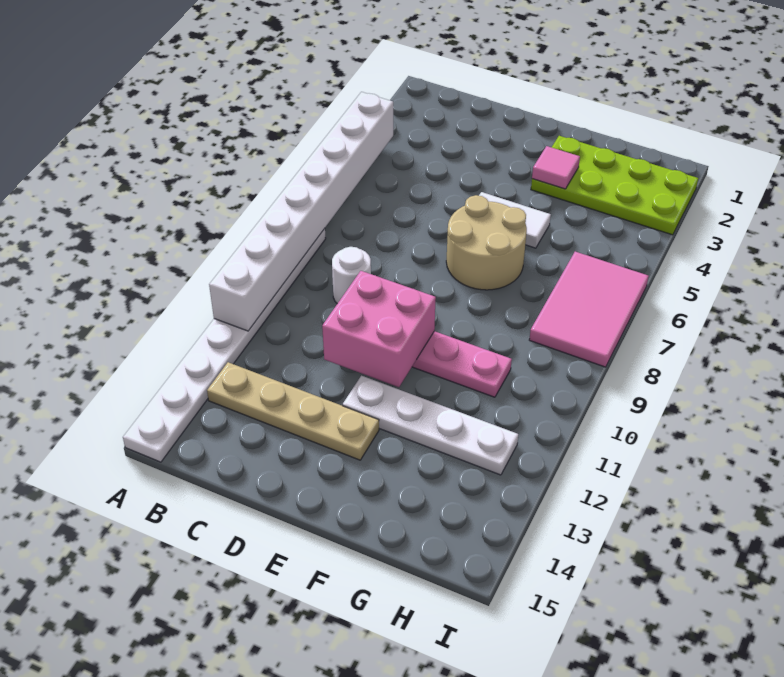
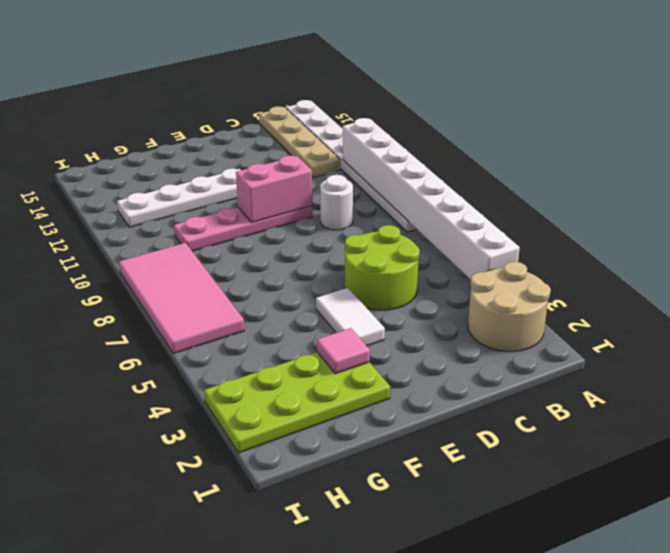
tan 1x4 plate [207,362,379,460] -> tan 1x4 plate turned to [259,106,340,178]
none -> lime 2x2 round brick [345,225,420,310]
pink 2x2 brick [322,271,436,387] -> pink 1x2 brick [236,155,312,222]
white 1x2 tile [479,192,551,248] -> white 1x2 tile turned to [316,288,385,346]
tan 2x2 round brick [446,195,527,290] -> tan 2x2 round brick moved to [468,262,551,352]
pink 2x3 tile [529,252,648,367] -> pink 2x4 tile [119,243,244,354]

